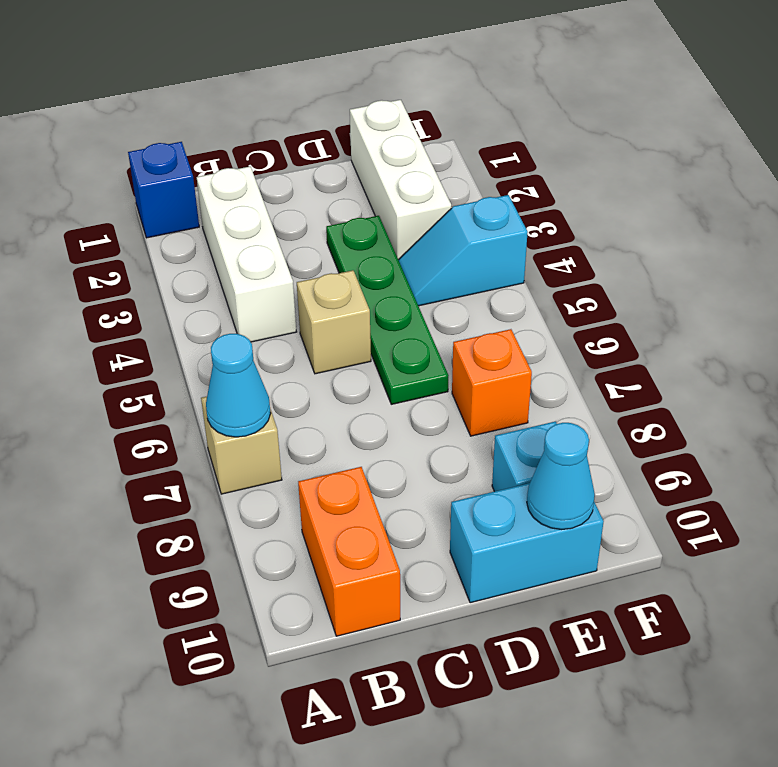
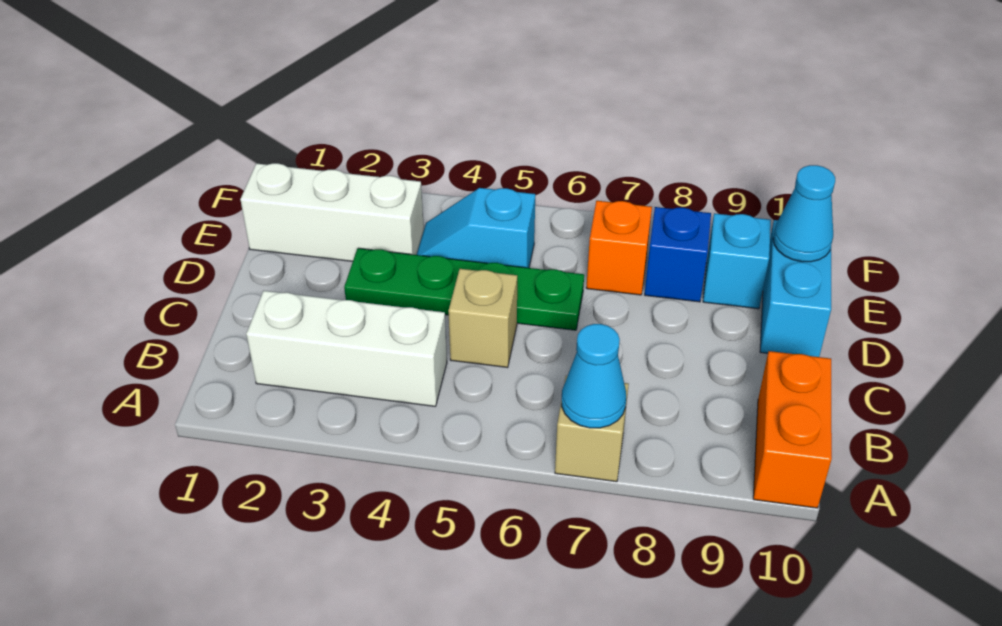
blue 1x1 brick [128,142,199,238] -> blue 1x1 brick moved to [645,207,711,302]
orange 1x2 brick [298,467,400,636] -> orange 1x2 brick turned to [753,351,832,508]
cyan 1x2 slope [399,195,528,306] -> cyan 1x2 slope turned to [417,188,535,268]

